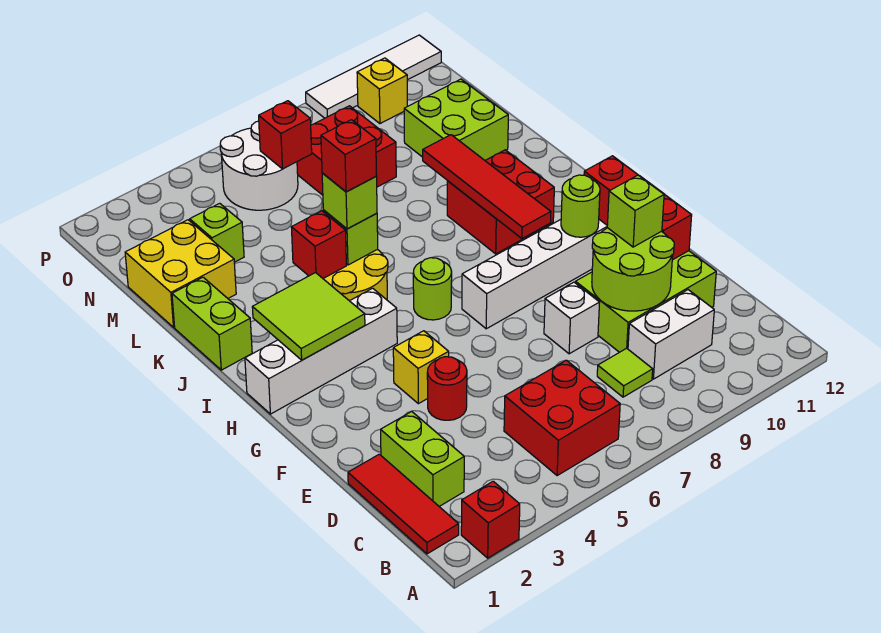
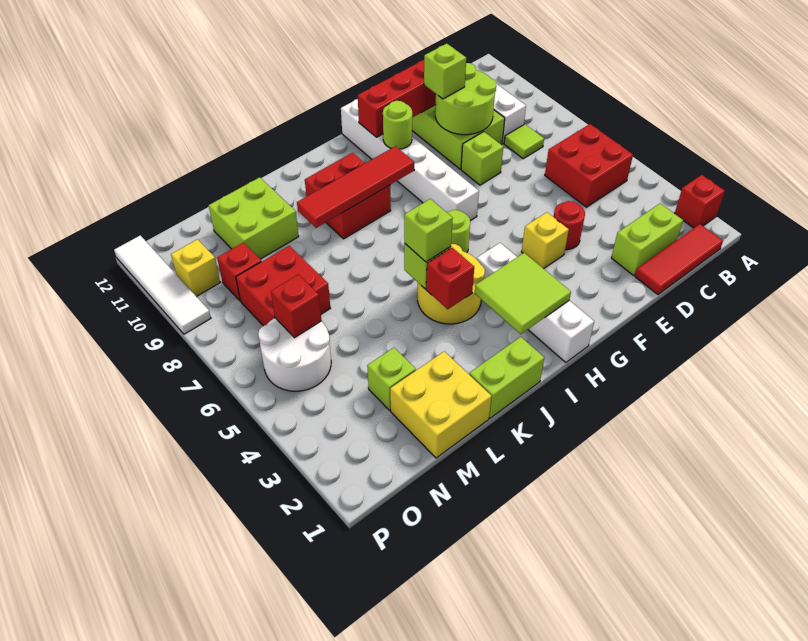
white 1x1 brick [544,282,600,354] -> lime 1x1 brick [461,132,503,185]
red 1x1 brick [321,120,376,192] -> red 1x1 brick moved to [217,242,261,301]

